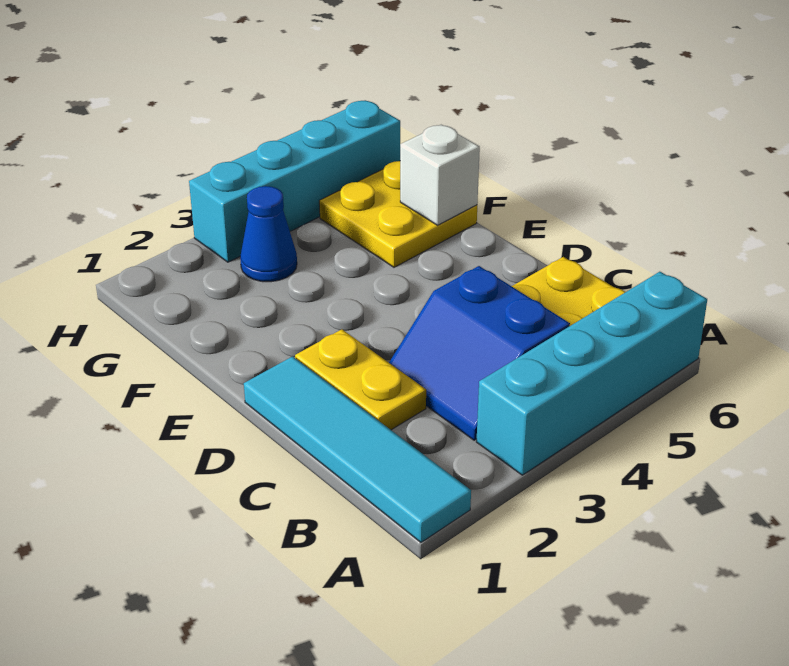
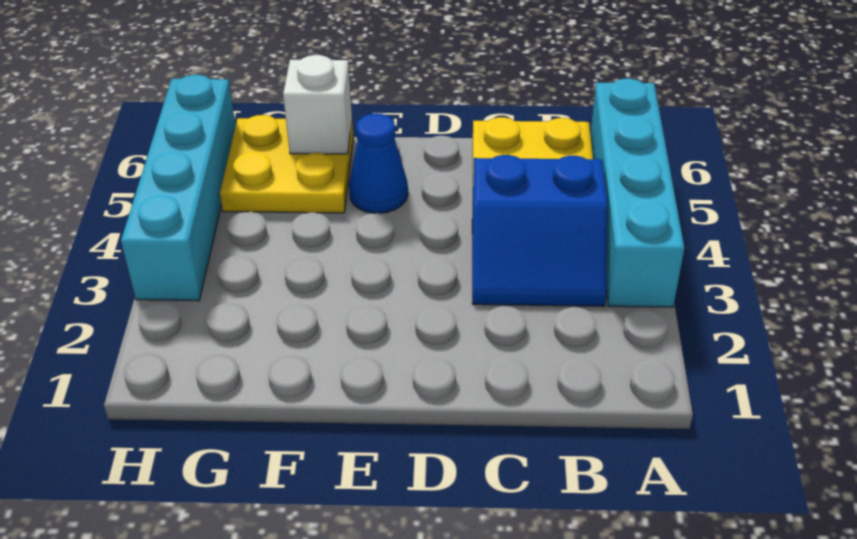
cyan 1x4 tile [244,356,471,542] -> none
yellow 1x2 plate [295,329,426,430] -> none
blue 1x1 cone [240,186,297,282] -> blue 1x1 cone moved to [349,113,408,213]

